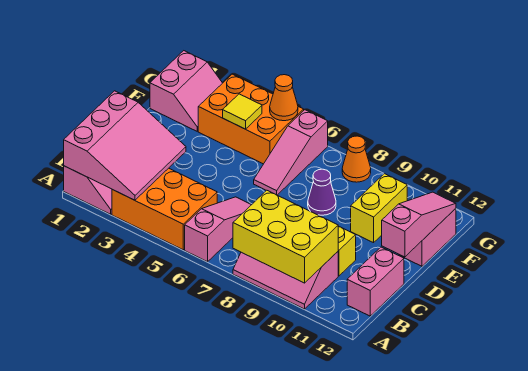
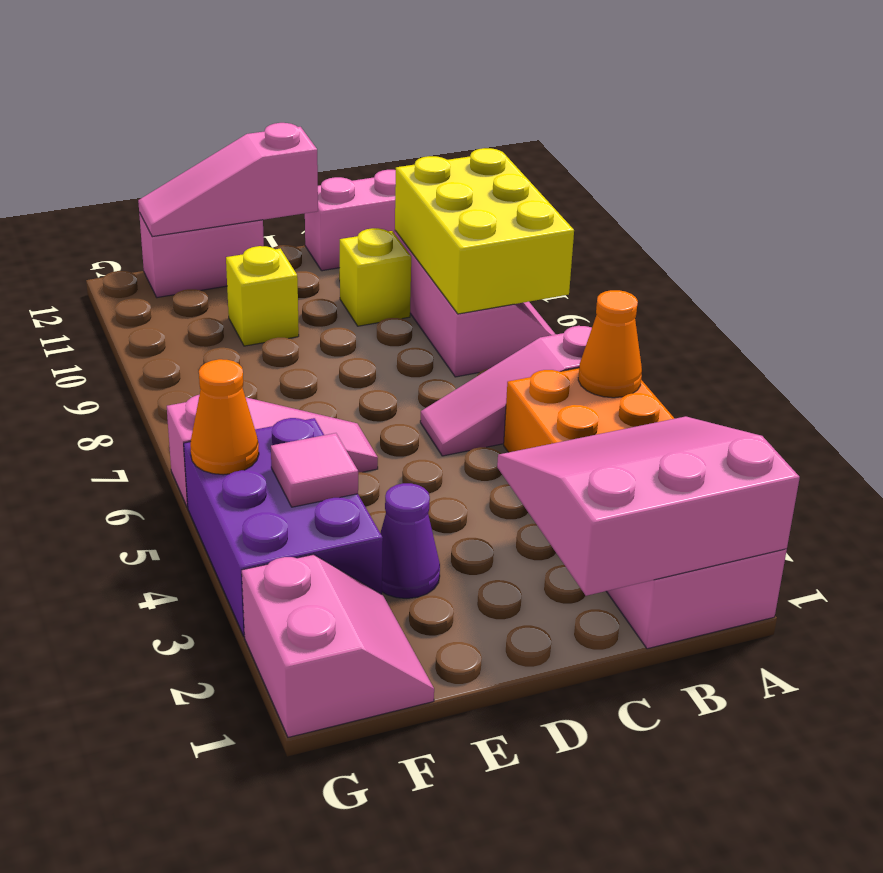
purple 1x1 cone [308,169,336,215] -> purple 1x1 cone moved to [380,483,440,598]
yellow 1x2 brick [351,174,407,243] -> yellow 1x1 brick [226,246,299,346]
pink 2x2 slope [150,51,222,131] -> pink 2x2 slope turned to [242,555,434,737]
orange 2x3 brick [198,74,304,164] -> purple 2x3 brick [184,418,383,637]
yellow 1x1 tile [223,94,262,129] -> pink 1x1 tile [271,433,358,507]
orange 1x1 cone [342,136,371,182] -> orange 1x1 cone moved to [578,290,642,398]

